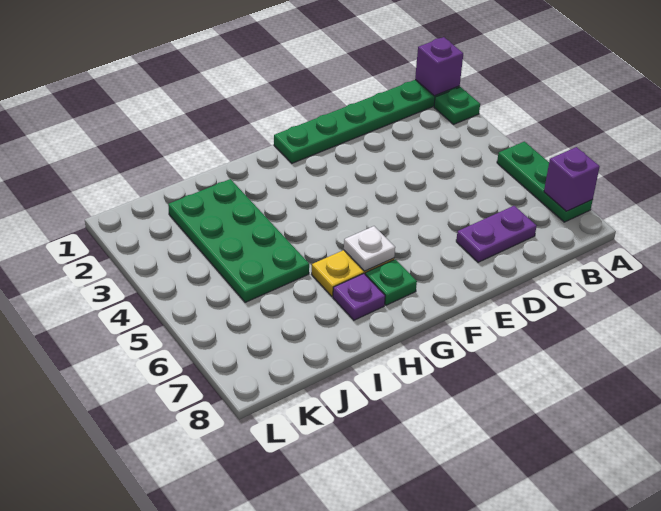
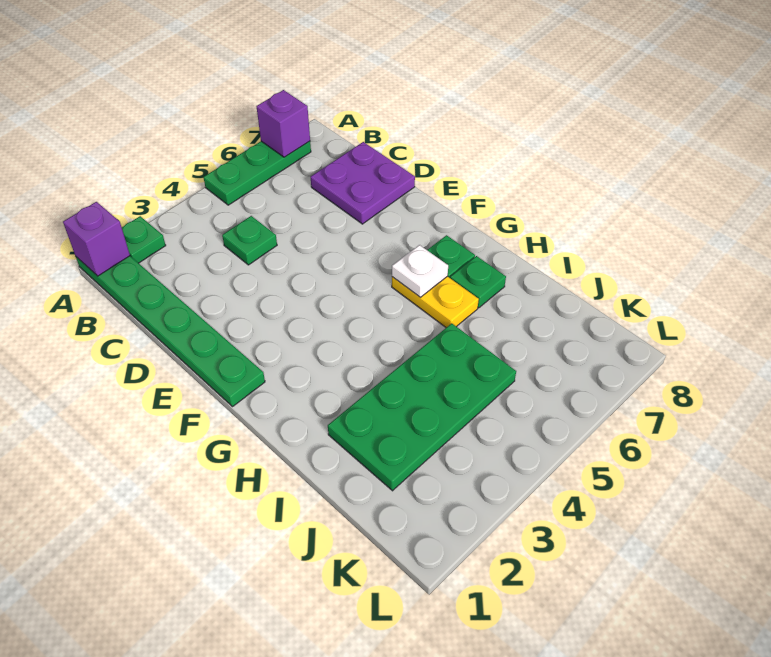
none -> green 1x1 plate [222,216,277,265]
purple 1x2 plate [456,206,537,262] -> purple 2x2 plate [311,142,415,224]
purple 1x1 plate [333,274,385,320] -> green 1x1 plate [450,256,506,308]

